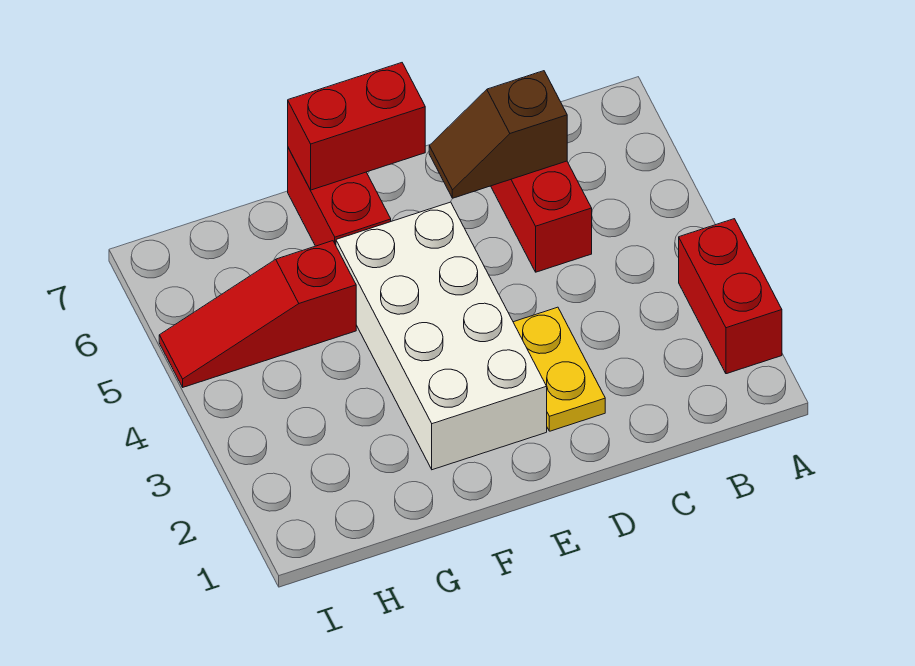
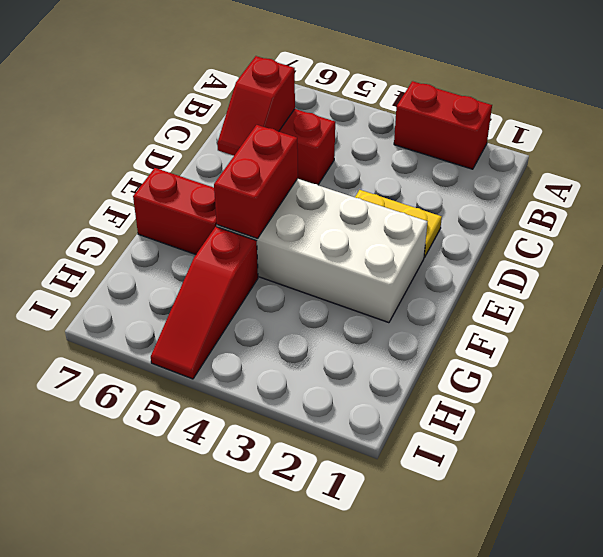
brown 1x2 slope [429,71,567,198] -> red 1x2 slope [217,56,295,156]
red 1x2 brick [288,63,425,190] -> red 1x2 brick moved to [214,125,298,238]

